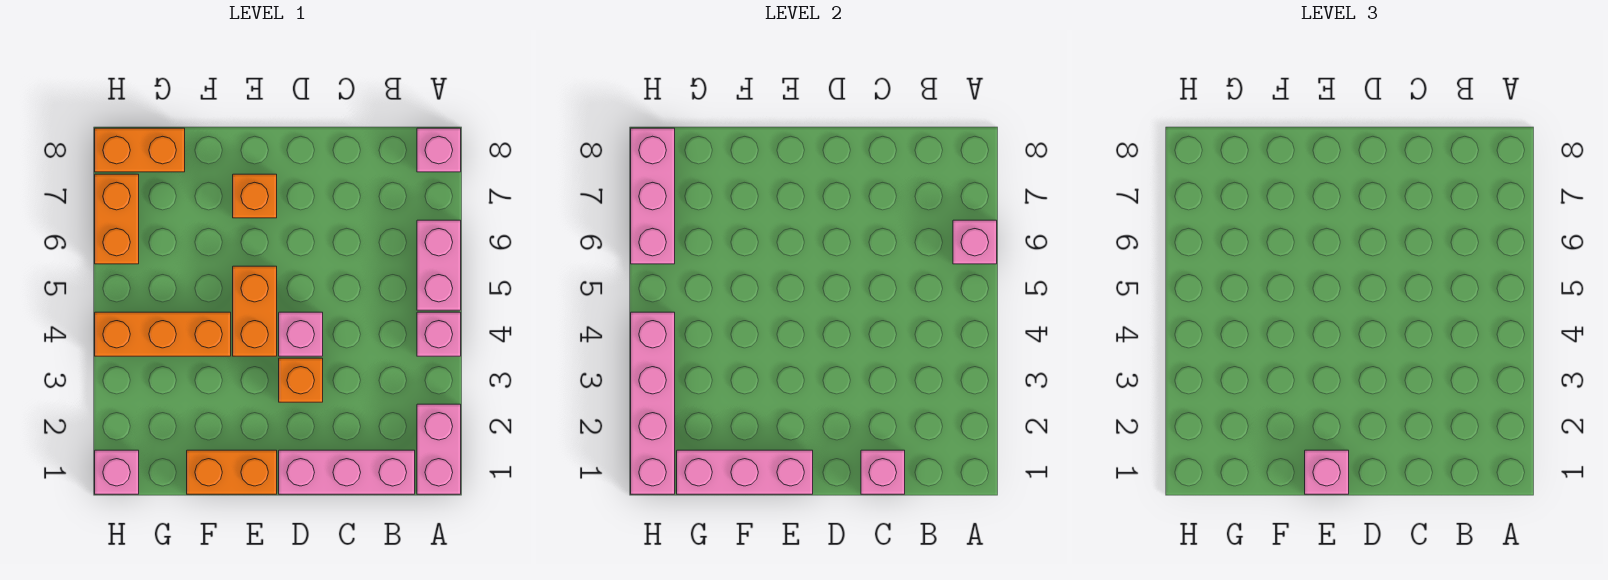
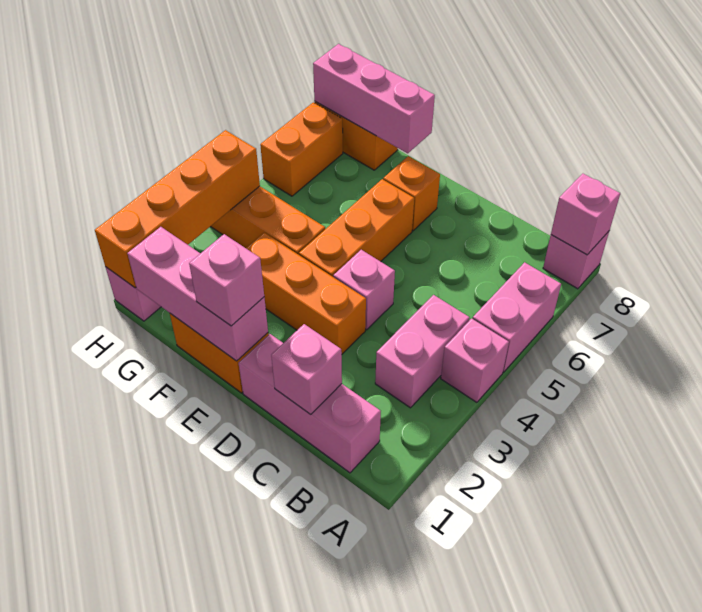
pink 1x2 brick [417,404,461,494] -> pink 1x2 brick moved to [375,295,470,408]
pink 1x1 brick [953,220,997,264] -> pink 1x1 brick moved to [551,174,620,255]
orange 1x1 brick [279,358,323,402] -> orange 1x3 brick [246,233,366,354]
orange 1x2 brick [233,266,277,356] -> orange 1x3 brick [299,179,414,277]
pink 1x4 brick [631,312,675,494] -> orange 1x4 brick [95,130,260,288]
pink 1x3 brick [631,128,675,264] -> pink 1x3 brick turned to [313,44,435,153]

